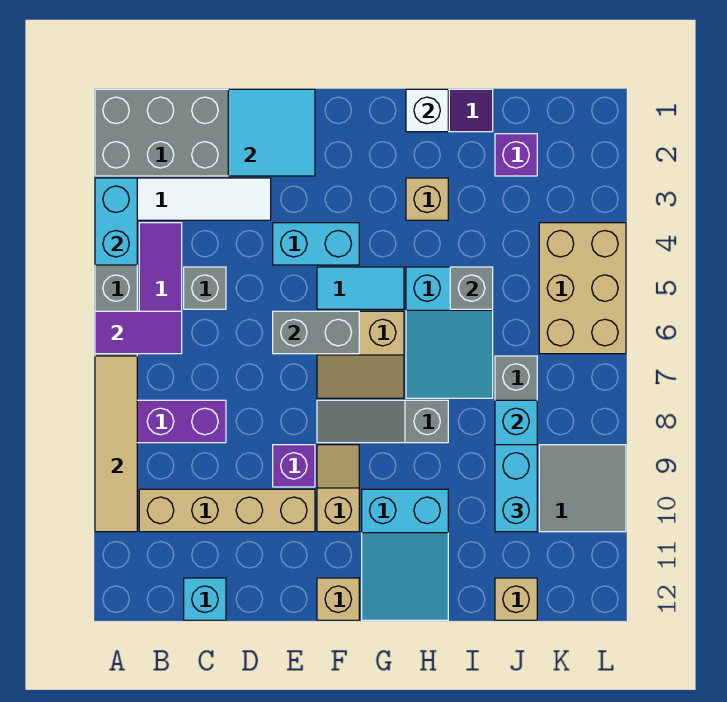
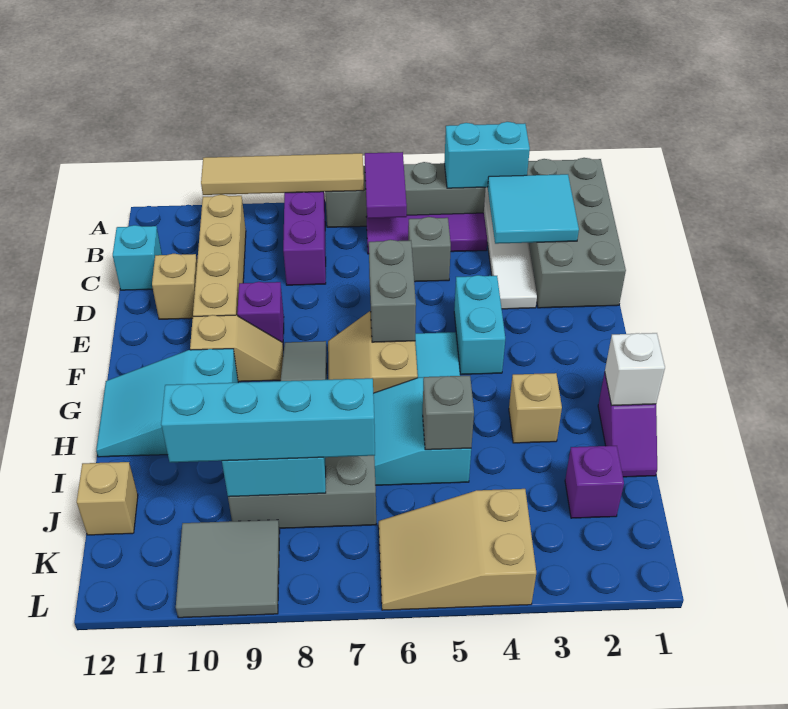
cyan 2x2 tile [228,89,315,176] -> cyan 2x2 tile moved to [488,174,579,244]
tan 1x1 brick [317,578,359,620] -> tan 1x1 brick moved to [152,254,197,319]
cyan 1x2 brick [495,445,537,532] -> cyan 1x4 brick [161,378,375,462]
tan 2x3 brick [539,223,626,354] -> tan 2x3 slope [379,489,536,610]

